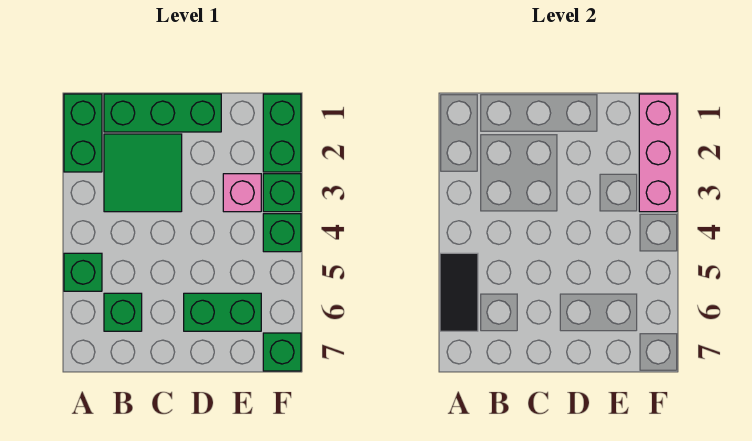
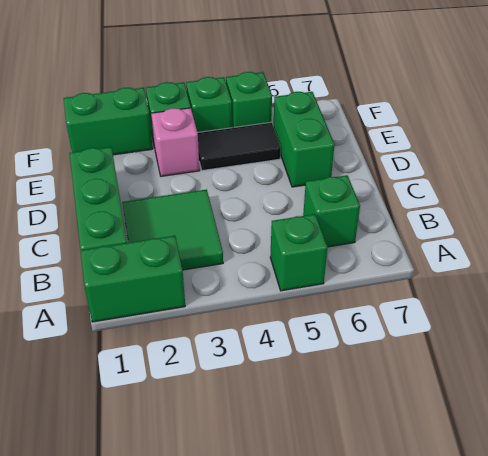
black 1x2 tile [440,253,478,331] -> black 1x2 tile moved to [198,122,281,171]
pink 1x3 brick [639,94,677,212] -> none
green 1x1 brick [263,333,301,371] -> green 1x1 brick moved to [226,72,272,128]

